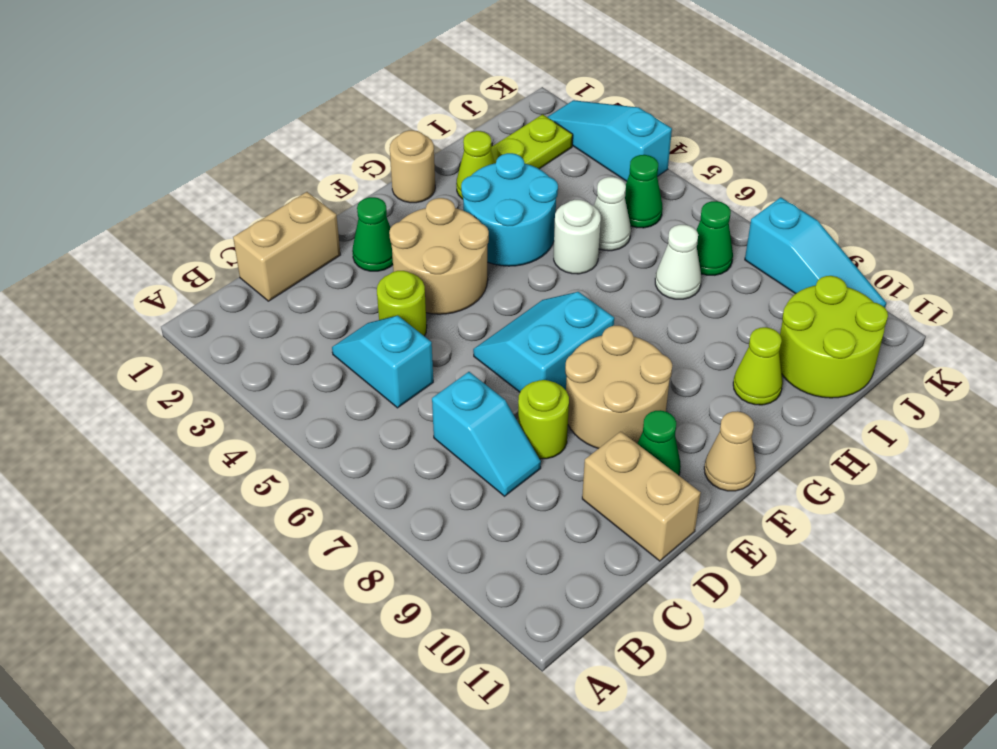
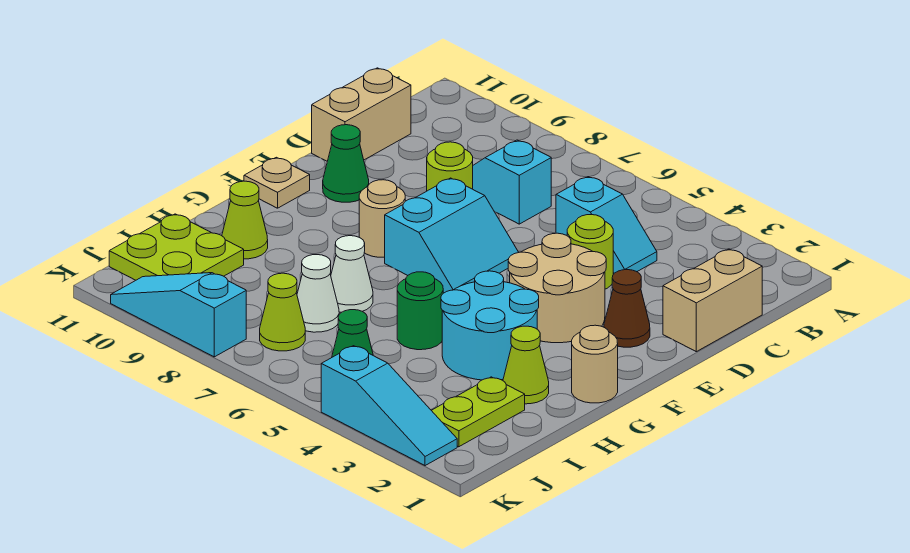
tan 1x2 brick [582,431,701,561] -> tan 1x2 brick turned to [312,68,411,161]
green 1x1 cone [352,197,393,271] -> brown 1x1 cone [604,270,650,347]
tan 2x2 round brick [565,326,672,449] -> tan 1x1 round brick [359,180,405,257]
tan 1x1 cone [704,411,756,491] -> tan 1x1 plate [244,157,310,208]
white 1x1 round brick [554,200,601,274] -> green 1x1 round brick [397,272,443,350]
white 1x1 cone [594,177,631,251] -> white 1x1 cone moved to [331,236,373,312]
lime 2x2 round brick [779,276,888,398] -> lime 2x2 plate [109,214,244,280]
green 1x1 cone [697,201,733,275] -> lime 1x1 cone [260,273,305,351]

